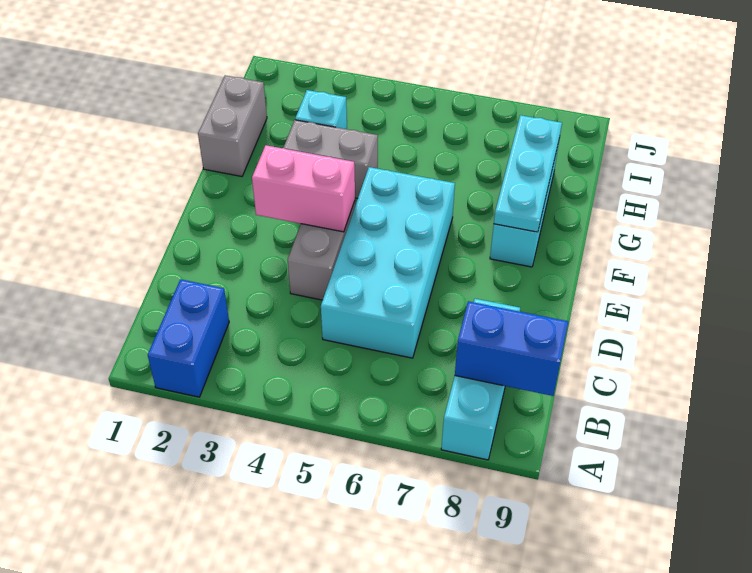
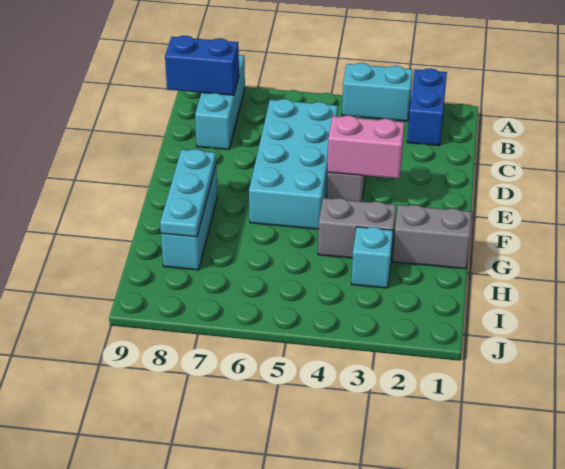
none -> cyan 1x2 brick [342,63,413,121]
grey 1x2 brick [198,75,267,176] -> grey 1x2 brick turned to [393,205,472,269]

